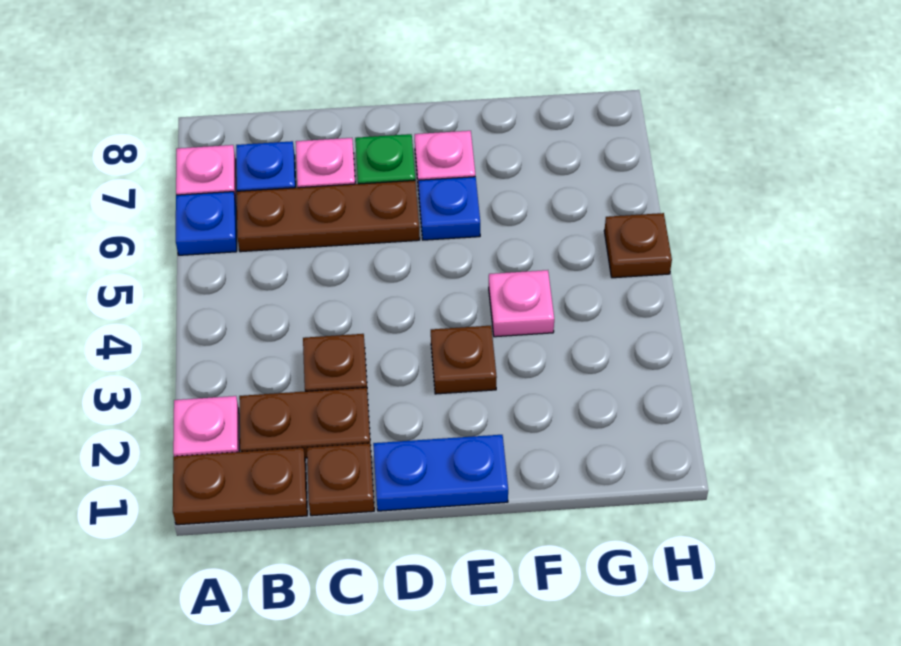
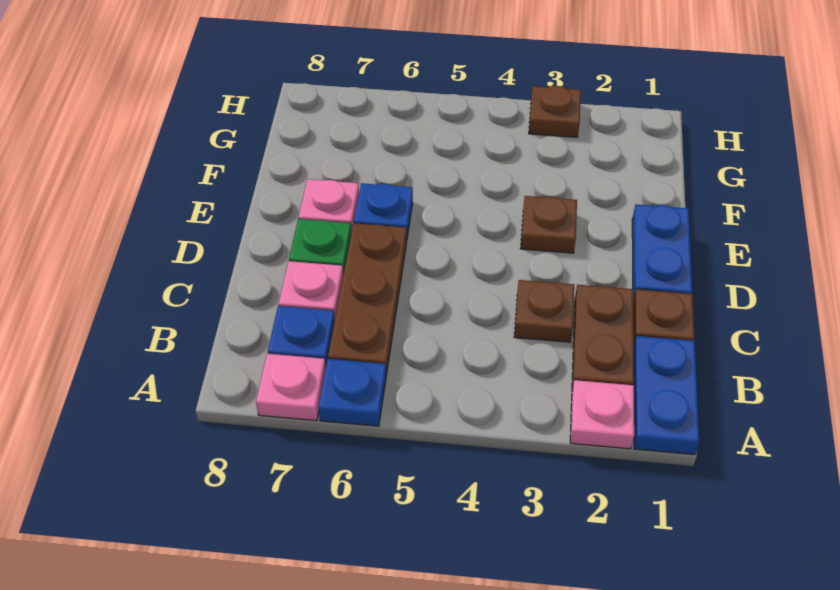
brown 1x2 plate [173,448,307,525] -> blue 1x2 plate [633,336,699,455]
pink 1x1 plate [489,270,554,337] -> none
brown 1x1 plate [604,213,672,278] -> brown 1x1 plate moved to [529,86,581,137]

